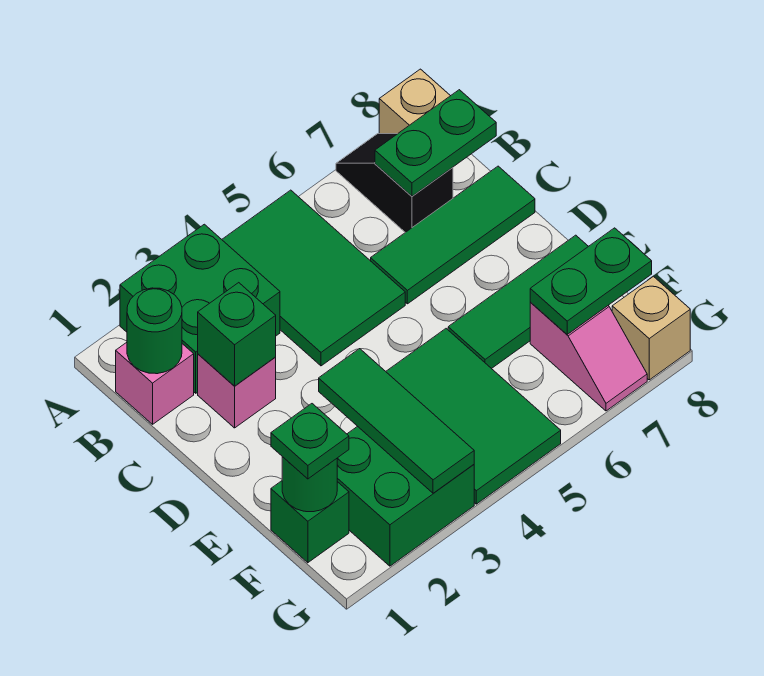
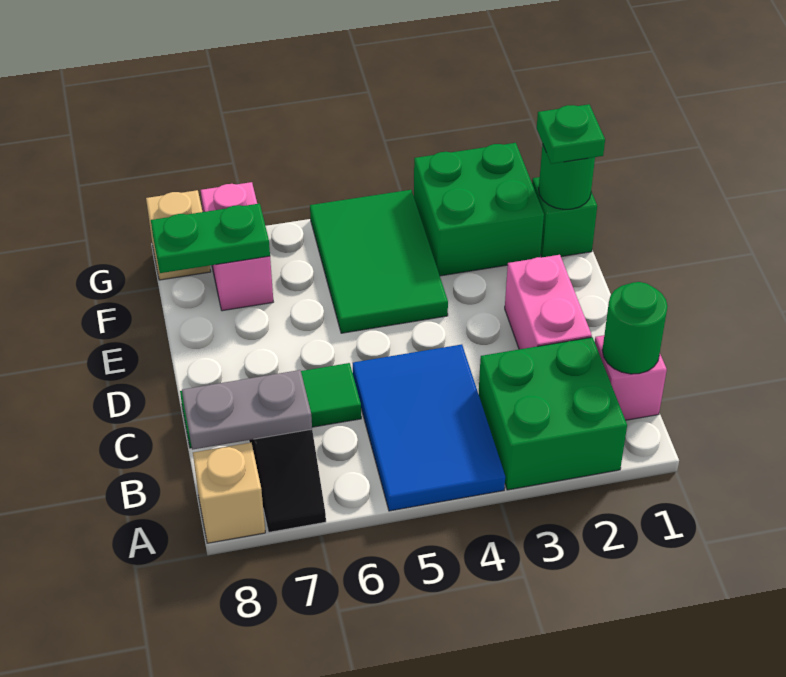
green 2x3 tile [222,190,405,366] -> blue 2x3 tile [353,344,505,511]
green 1x2 plate [375,90,496,196] -> grey 1x2 plate [182,370,312,450]
pink 1x1 brick [198,354,276,428] -> pink 1x2 brick [505,255,592,349]
green 1x1 brick [198,283,276,386] -> none
green 1x3 tile [319,349,474,493] -> none
green 1x3 tile [448,235,588,369] -> none
pink 1x2 slope [530,302,647,411] -> pink 1x2 brick [201,182,273,311]

